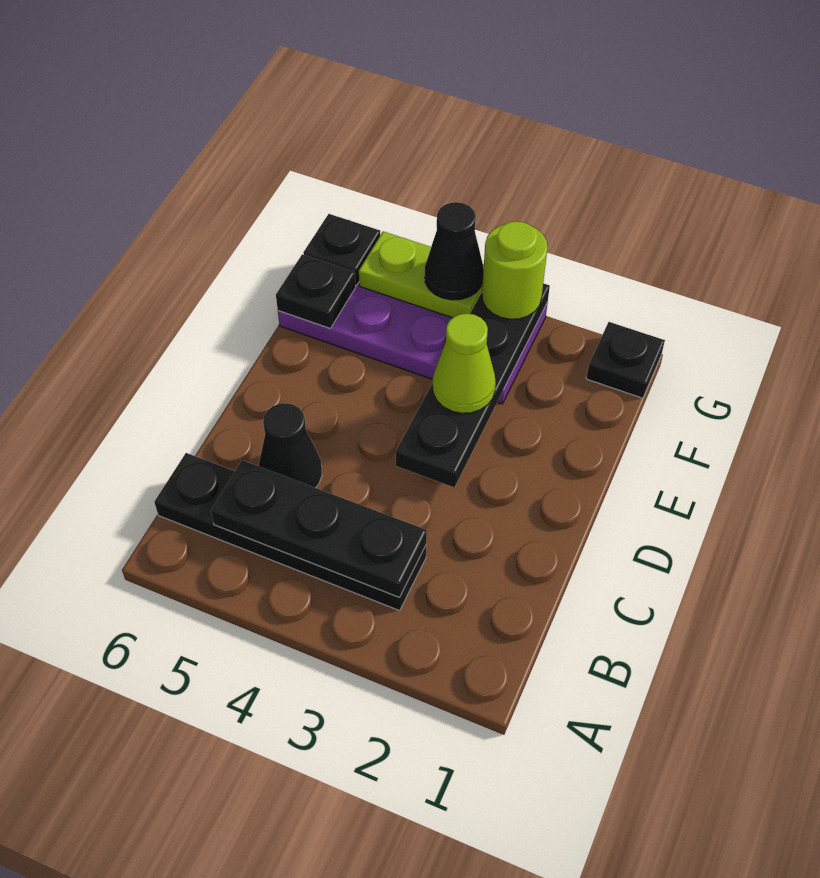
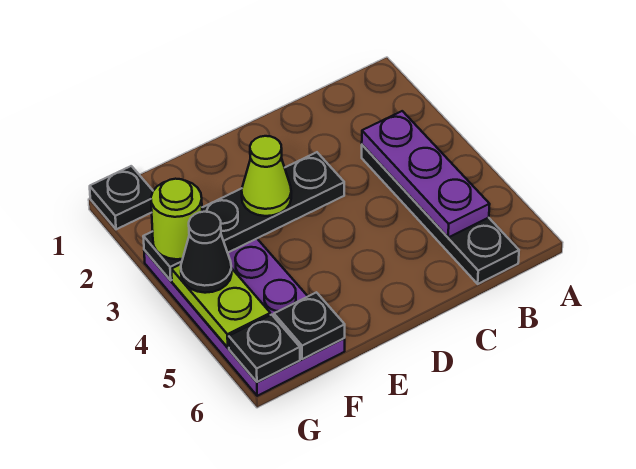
black 1x3 plate [211,460,427,597] -> purple 1x3 plate [362,111,490,237]
black 1x1 cone [259,403,322,488] -> none

